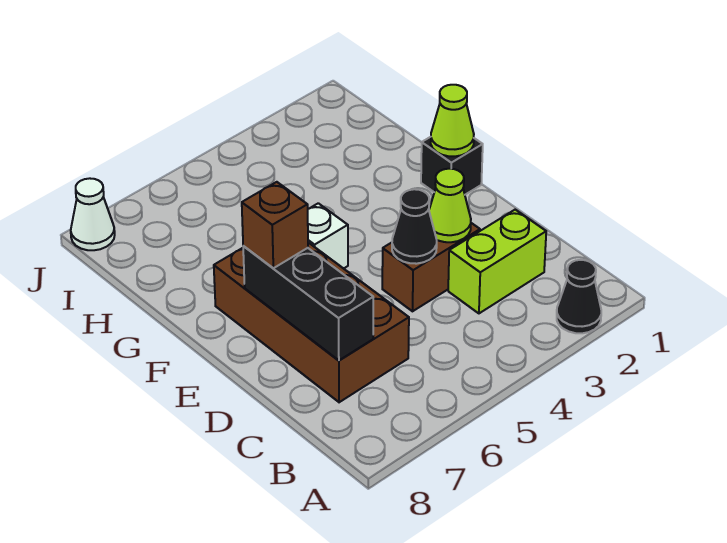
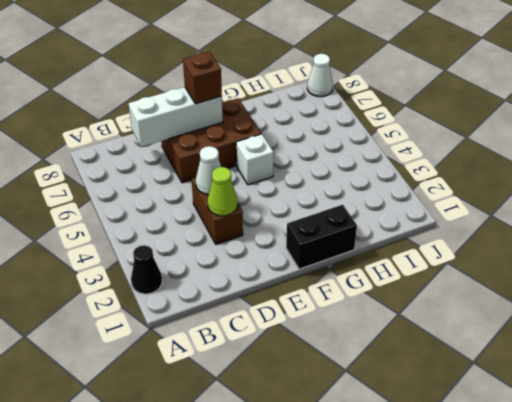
lime 1x2 brick [448,210,546,313] -> none
brown 2x4 brick [214,242,409,402] -> brown 2x3 brick [161,98,261,183]
black 1x3 brick [243,246,373,360] -> white 1x3 brick [129,87,223,147]
black 1x1 cone [392,189,437,264] -> white 1x1 cone [196,146,221,195]
black 1x1 brick [421,137,483,195] -> black 1x2 brick [286,205,357,269]
lime 1x1 cone [431,85,474,156] -> none

